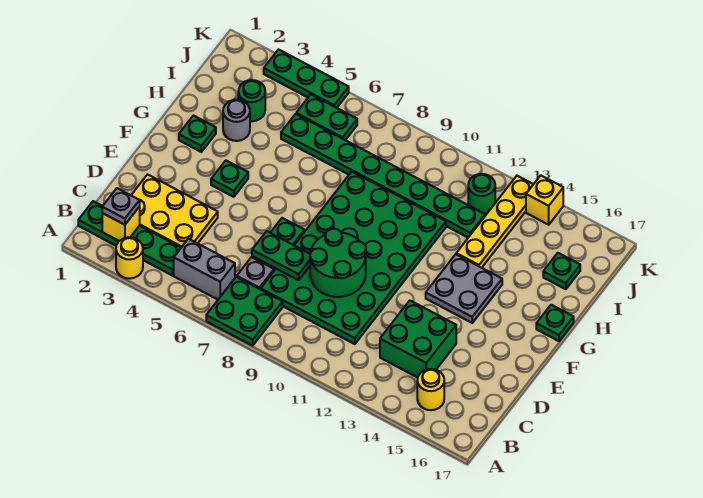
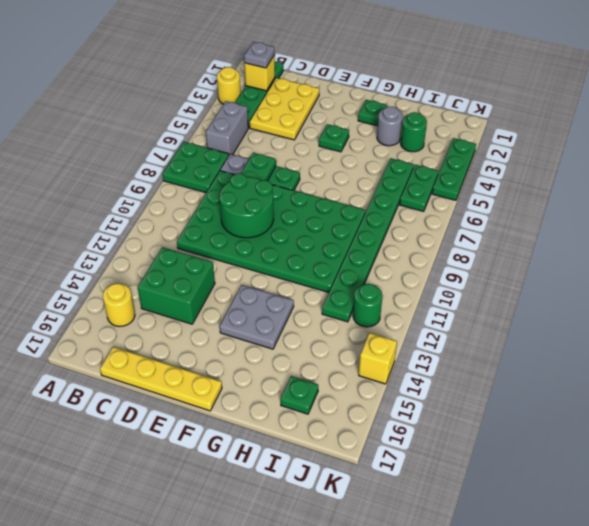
green 1x1 plate [536,305,574,341] -> none
yellow 1x4 plate [456,176,533,268] -> yellow 1x4 plate moved to [100,347,222,411]

